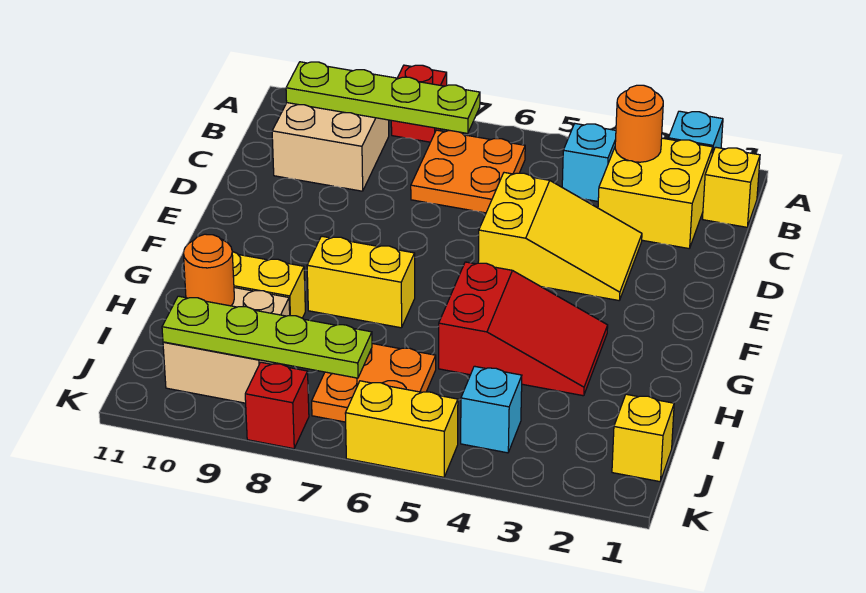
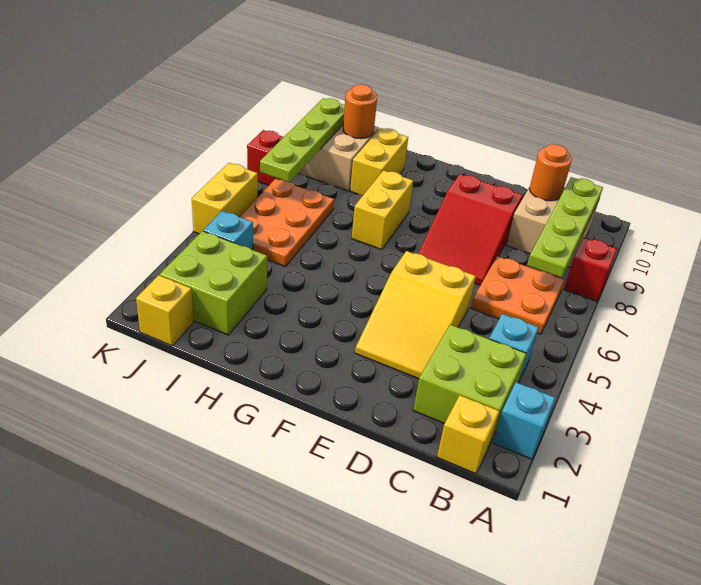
yellow 2x2 brick [598,138,713,248] -> lime 2x2 brick [413,325,527,441]
orange 1x1 round brick [615,85,663,162] -> orange 1x1 round brick moved to [529,144,572,201]
red 2x3 slope [439,262,608,396] -> red 2x3 slope moved to [418,174,523,285]
none -> lime 2x2 brick [160,231,267,335]
orange 2x2 plate [312,344,436,422] -> orange 2x3 plate [239,179,334,267]

